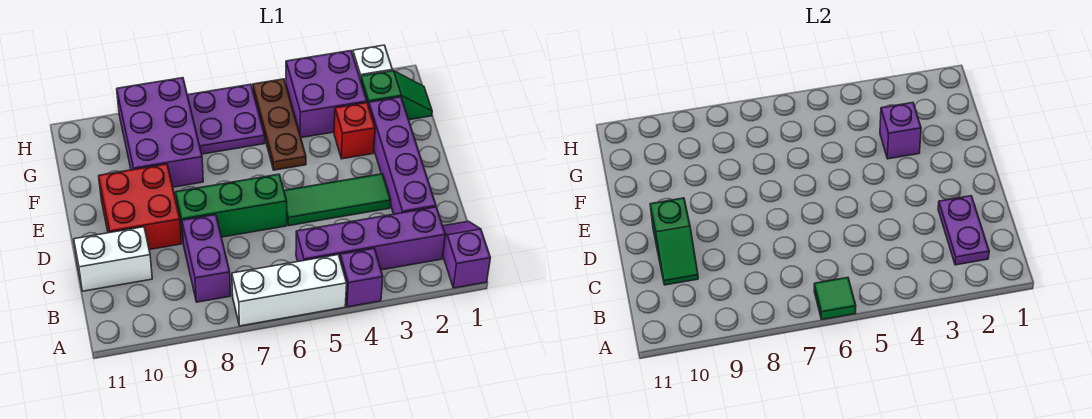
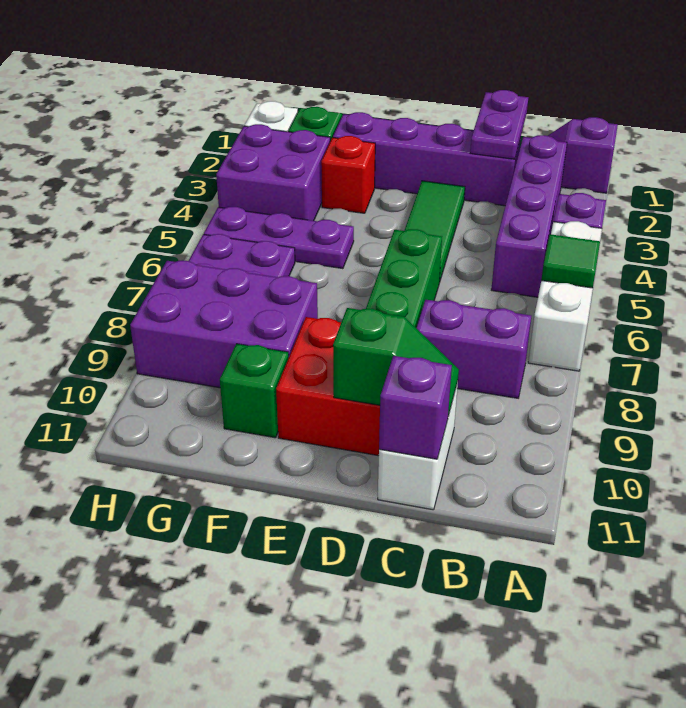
purple 1x2 plate [938,196,989,265] -> purple 1x2 plate turned to [470,90,528,159]
purple 1x1 brick [880,103,921,159] -> purple 1x1 brick moved to [379,356,452,459]
brown 1x3 plate [253,79,306,170] -> purple 1x3 plate [204,207,354,269]
none -> green 1x1 brick [220,344,289,438]

